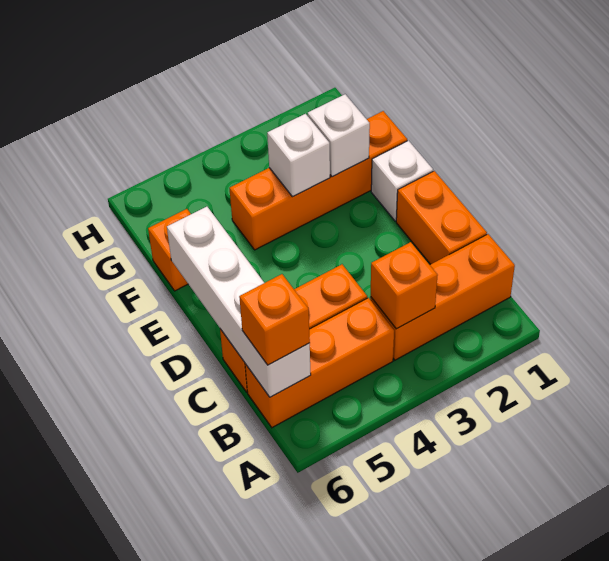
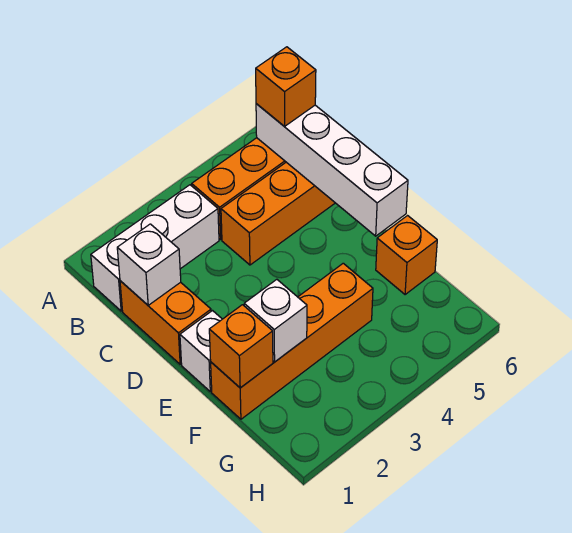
orange 1x3 brick [370,234,515,360] -> white 1x3 brick [91,185,219,311]
orange 1x1 brick [371,242,438,329] -> orange 1x1 brick moved to [209,305,273,388]
white 1x1 brick [267,114,330,197] -> white 1x1 brick moved to [117,224,181,305]

